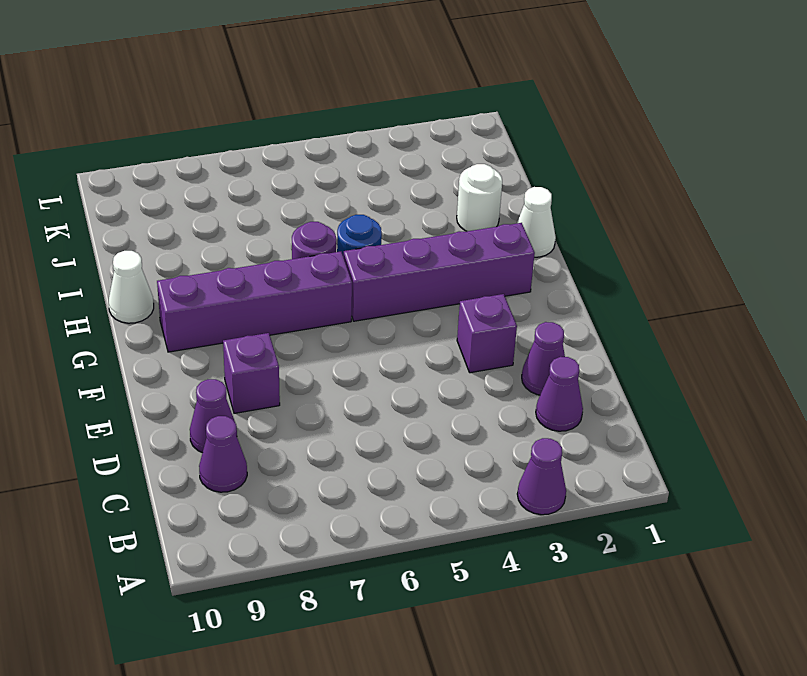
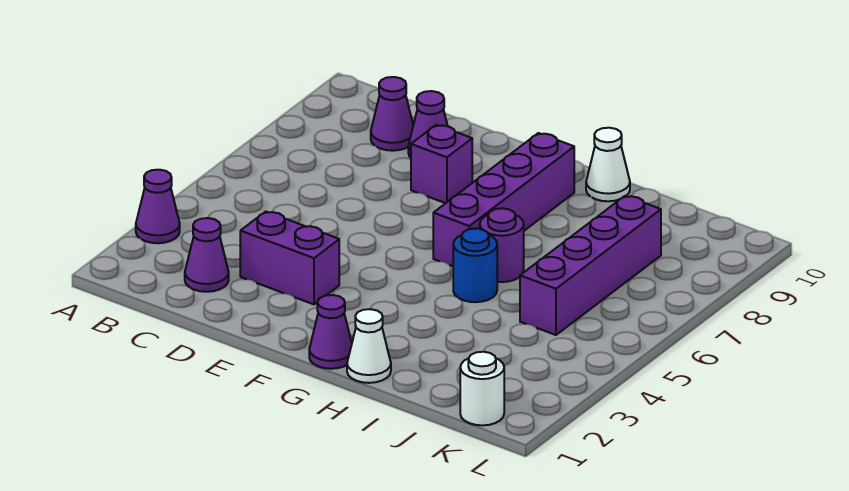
purple 1x1 cone [522,322,565,395] -> purple 1x1 cone moved to [309,295,352,369]
purple 1x1 brick [457,294,517,373] -> purple 1x2 brick [240,212,339,304]
purple 1x4 brick [344,223,535,321] -> purple 1x4 brick moved to [520,196,661,335]
white 1x1 round brick [457,164,502,231] -> white 1x1 round brick moved to [460,352,504,425]

